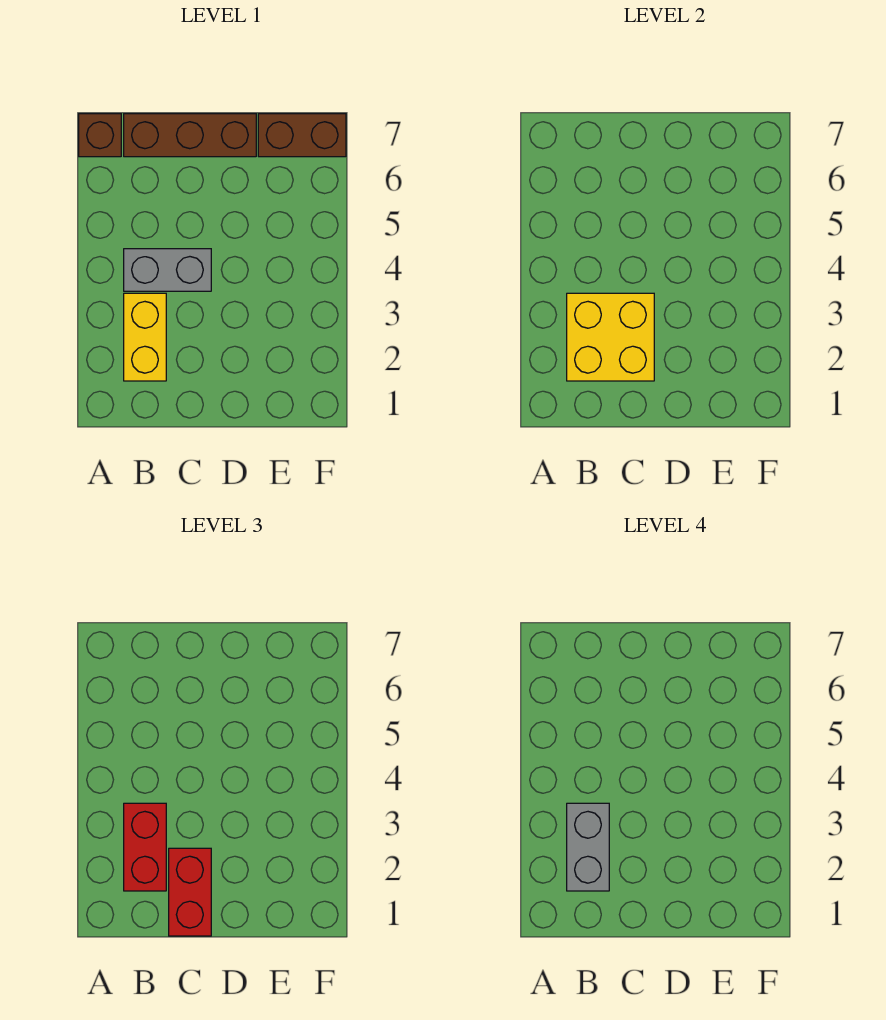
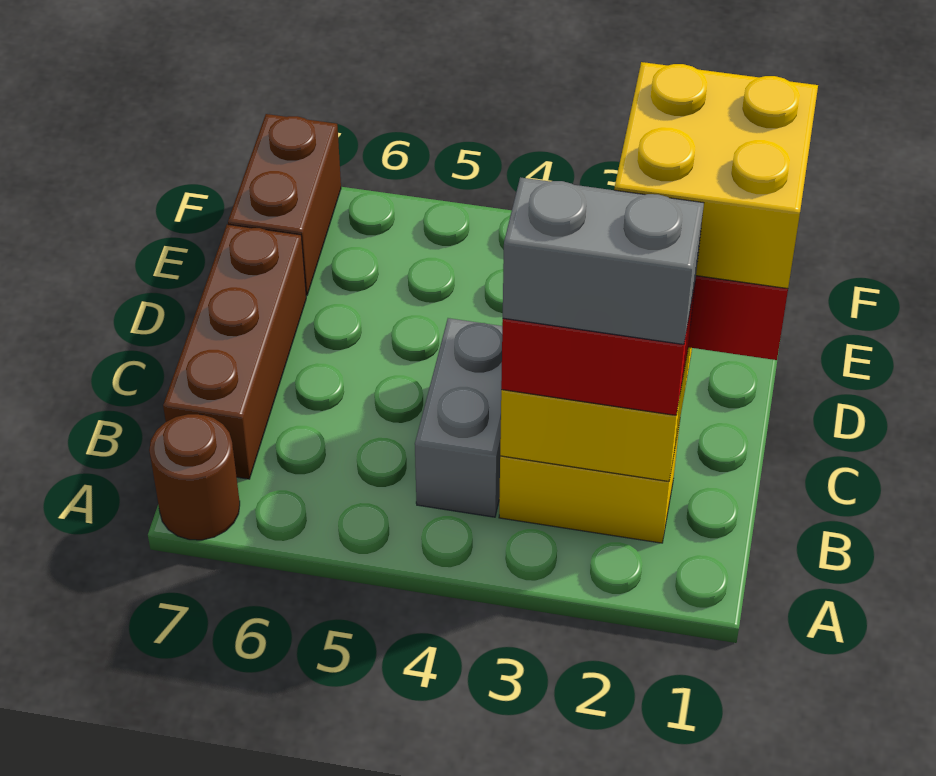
brown 1x1 brick [79,114,121,157] -> brown 1x1 round brick [149,414,240,540]
none -> yellow 2x2 brick [614,62,818,289]

